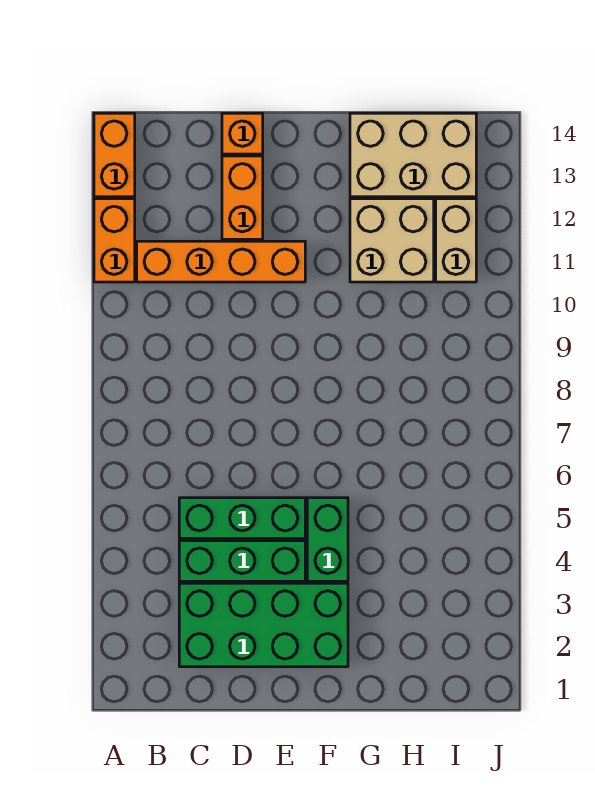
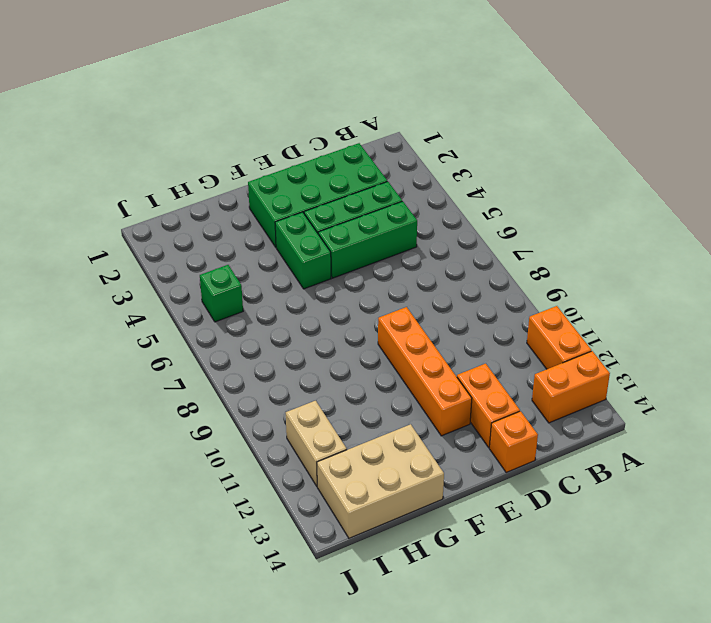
orange 1x2 brick [94,113,135,197] -> orange 1x2 brick turned to [532,351,610,423]
orange 1x4 brick [137,241,305,282] -> orange 1x4 brick turned to [378,307,472,436]
tan 2x2 brick [350,199,434,282] -> none
none -> green 1x1 brick [200,265,243,322]

